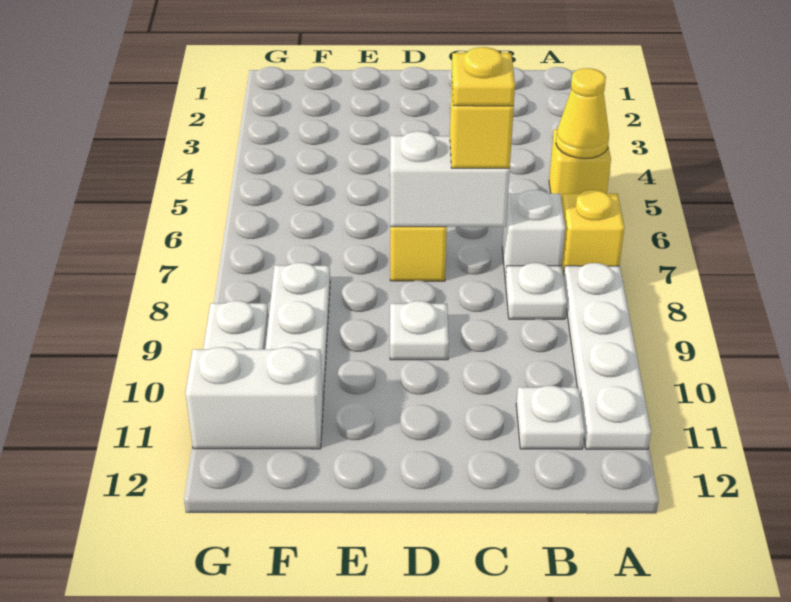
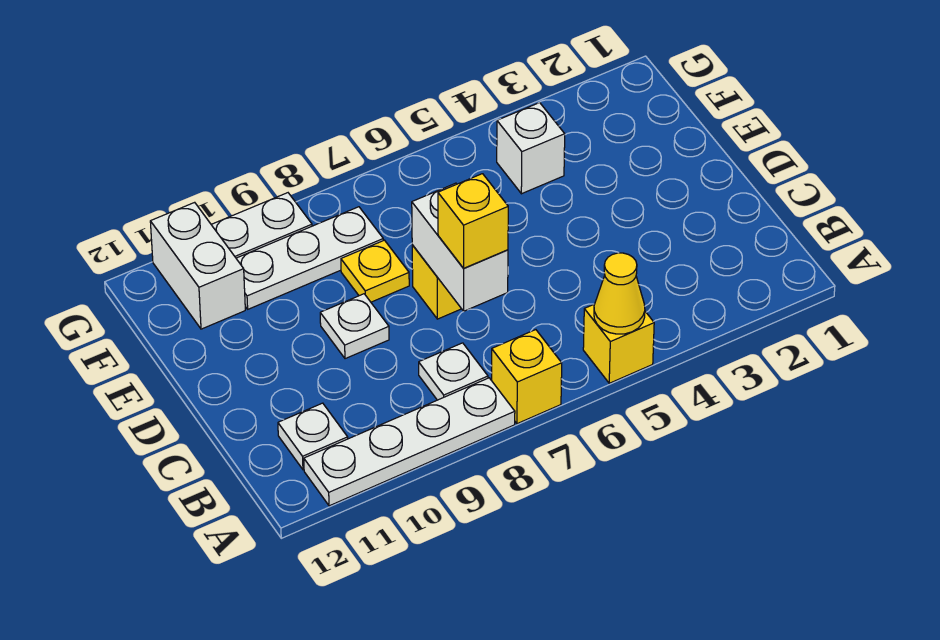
white 1x1 brick [502,190,565,281] -> white 1x1 brick moved to [497,103,565,194]
yellow 1x1 plate [452,47,515,106] -> yellow 1x1 plate moved to [341,240,409,302]

